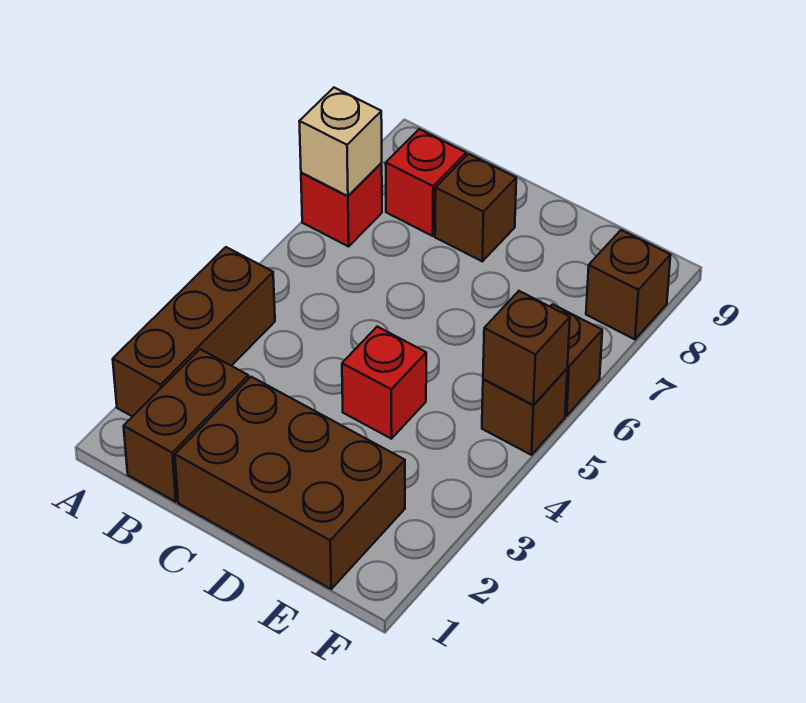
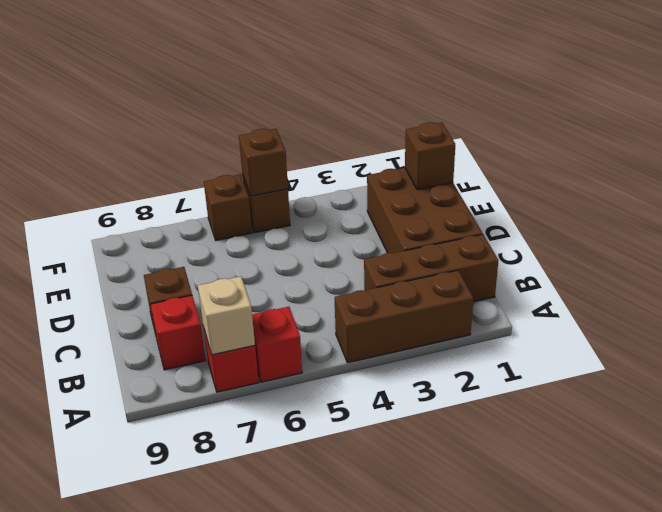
brown 1x2 brick [124,349,249,502] -> brown 1x3 brick [364,234,498,302]
red 1x1 brick [342,327,426,439] -> red 1x1 brick moved to [252,307,302,382]
brown 1x1 brick [586,230,671,339] -> brown 1x1 brick moved to [405,122,455,190]

